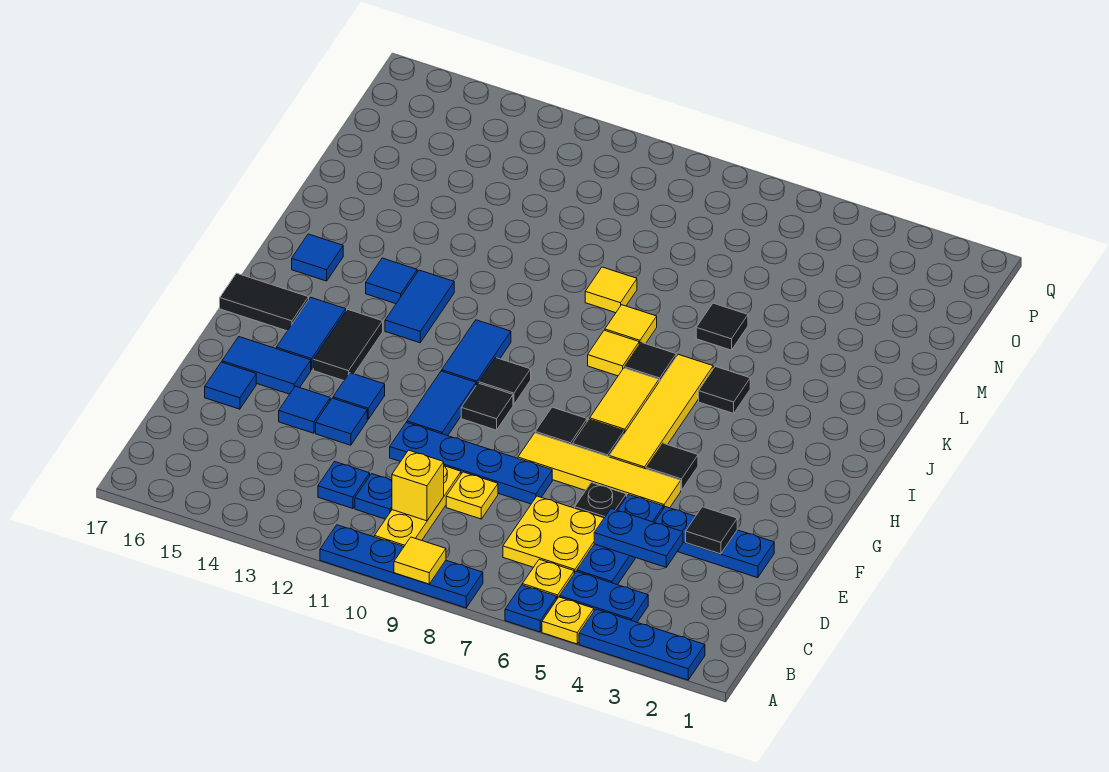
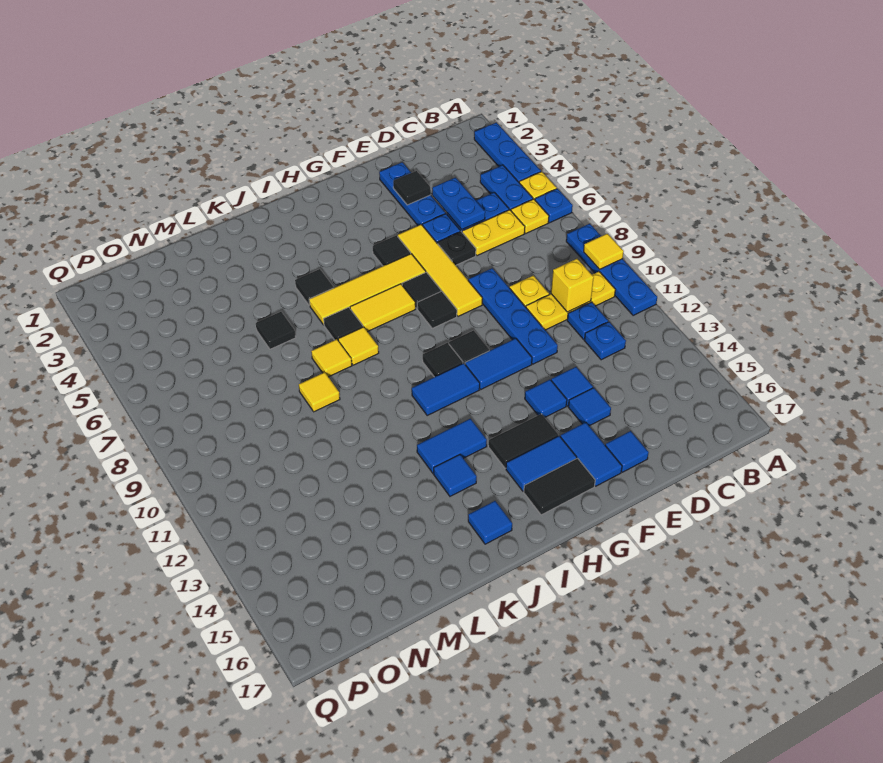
yellow 2x2 plate [503,496,604,573] -> yellow 1x2 plate [462,210,525,256]
black 1x2 tile [220,273,309,331] -> black 1x2 tile turned to [524,458,595,515]

